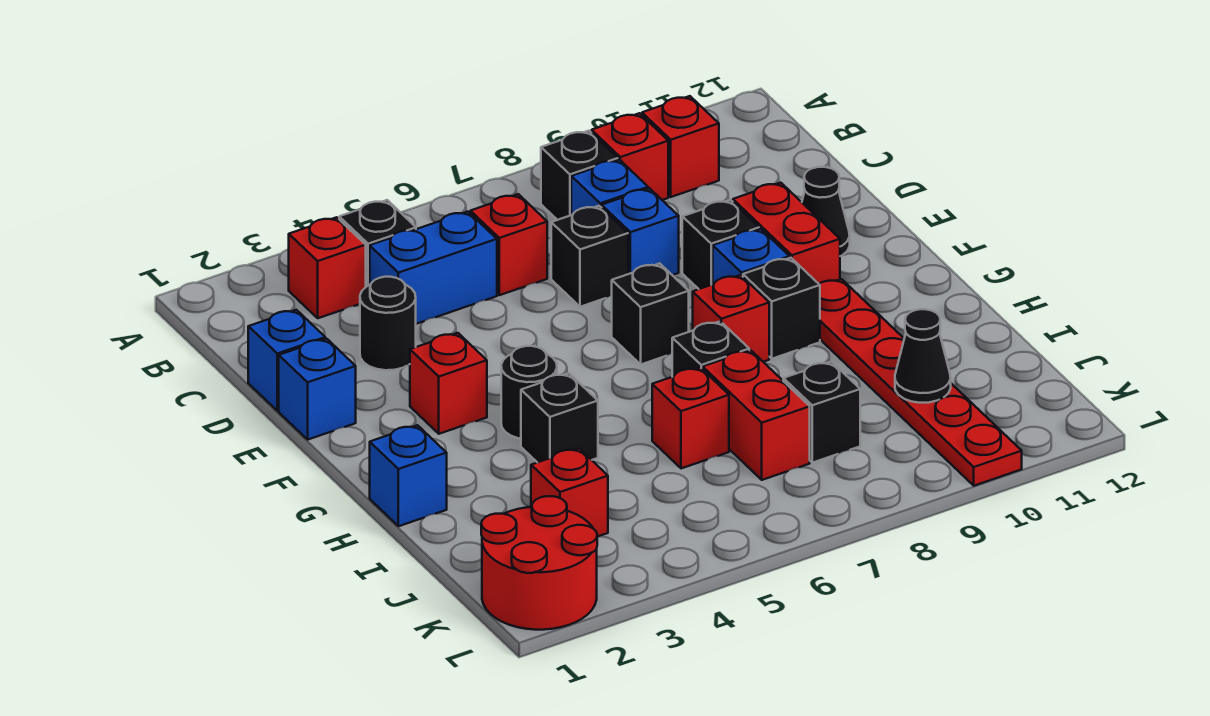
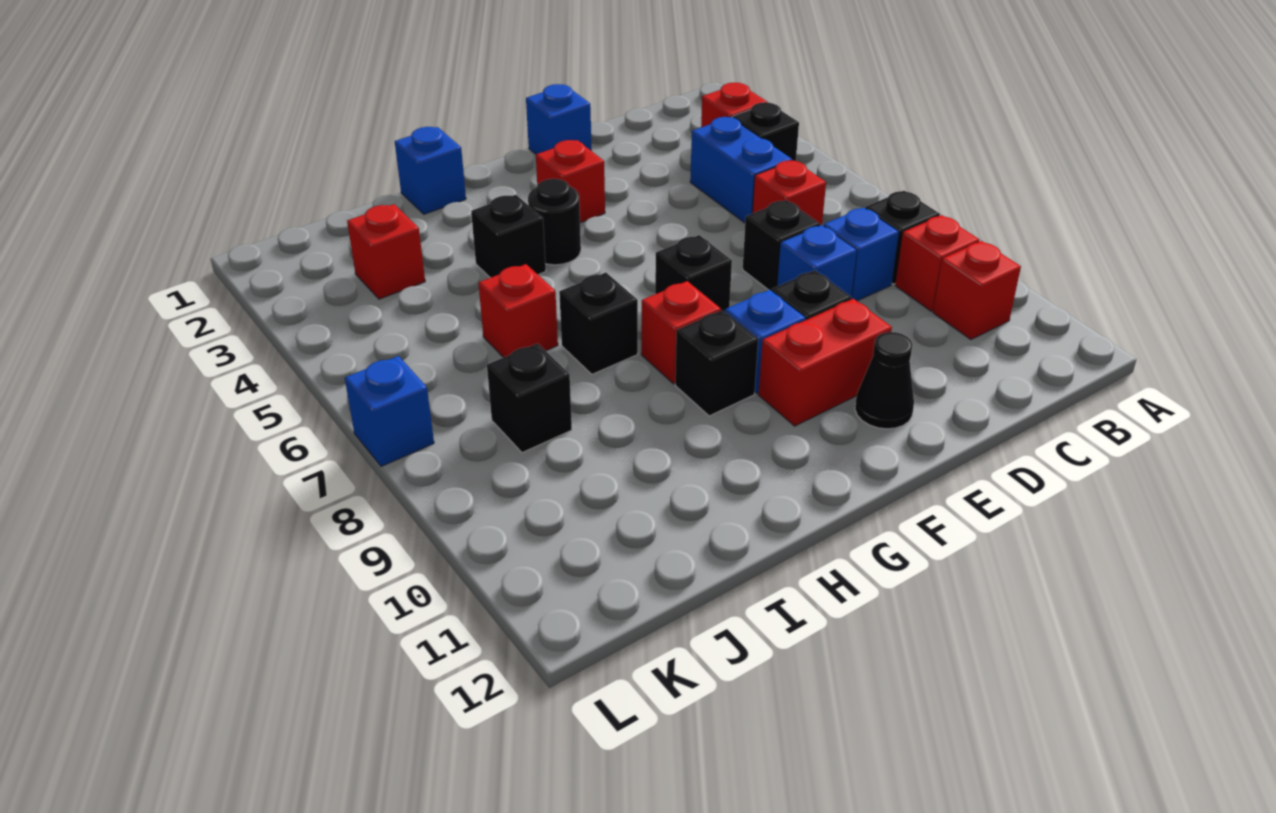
blue 1x1 brick [248,310,325,411] -> blue 1x1 brick moved to [345,356,434,466]
black 1x1 round brick [360,277,416,370] -> none
red 1x6 plate [819,279,1022,486] -> none
red 1x2 brick [703,350,810,480] -> none
black 1x1 cone [895,309,951,403] -> none
red 2x2 round brick [481,496,597,630] -> none

